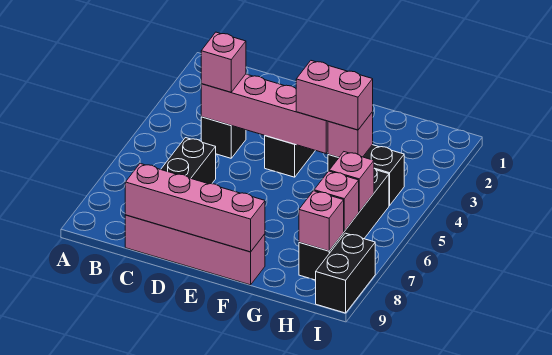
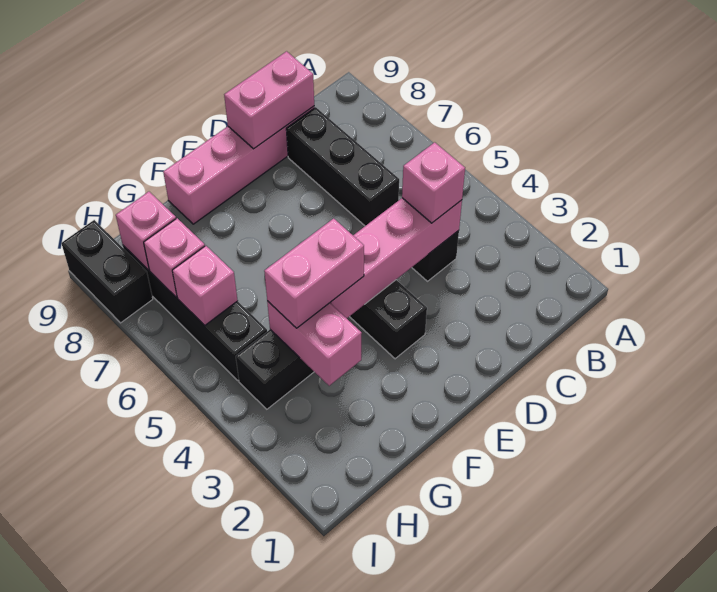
pink 1x4 brick [125,164,265,252] -> pink 1x2 brick [224,51,314,149]
pink 1x1 brick [328,112,373,157] -> pink 1x2 brick [267,301,362,386]

